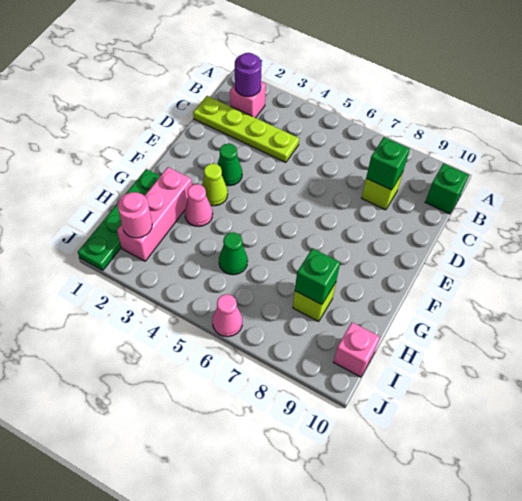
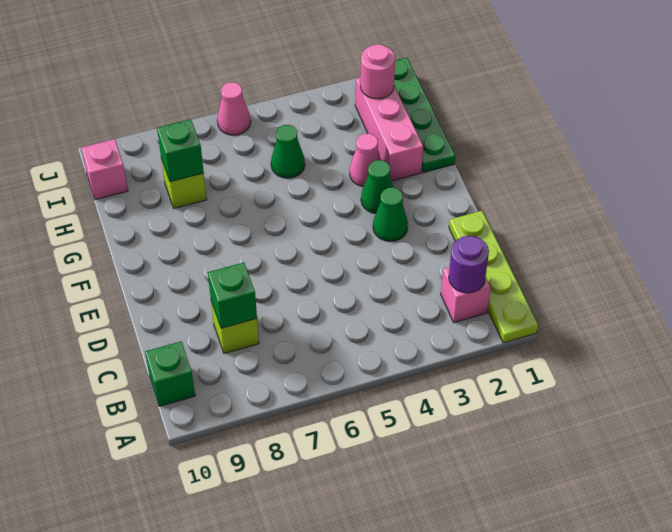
lime 1x4 plate [193,96,299,162] -> lime 1x4 plate turned to [449,211,538,343]
lime 1x1 cone [202,163,228,206] -> green 1x1 cone [361,160,393,213]

